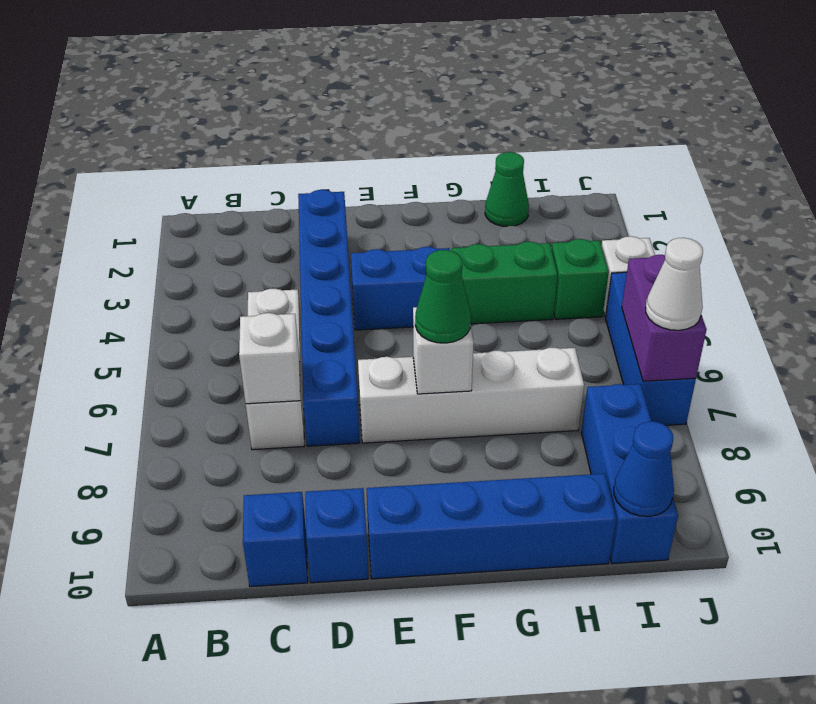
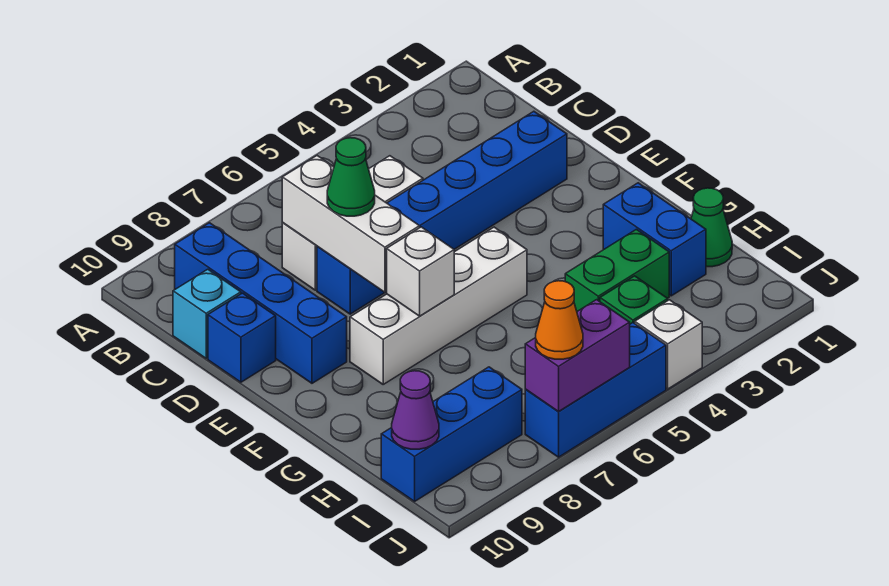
white 1x1 brick [239,313,300,404] -> white 1x3 brick [282,156,420,292]
blue 1x1 brick [243,492,308,587] -> cyan 1x1 brick [173,269,241,358]
blue 1x2 brick [351,247,450,330] -> blue 1x2 brick moved to [603,183,706,296]
white 1x4 brick [358,348,584,443] -> white 1x4 brick turned to [350,227,527,384]
blue 1x4 brick [366,474,616,579] -> blue 1x4 brick moved to [175,223,347,383]
green 1x1 cone [415,250,471,343] -> green 1x1 cone moved to [327,138,375,216]
green 1x2 brick [452,242,557,324] -> green 1x2 brick turned to [565,229,669,311]
blue 1x1 cone [614,421,674,516] -> purple 1x1 cone [392,371,439,449]
white 1x1 cone [645,238,703,330] -> orange 1x1 cone [536,281,583,359]

